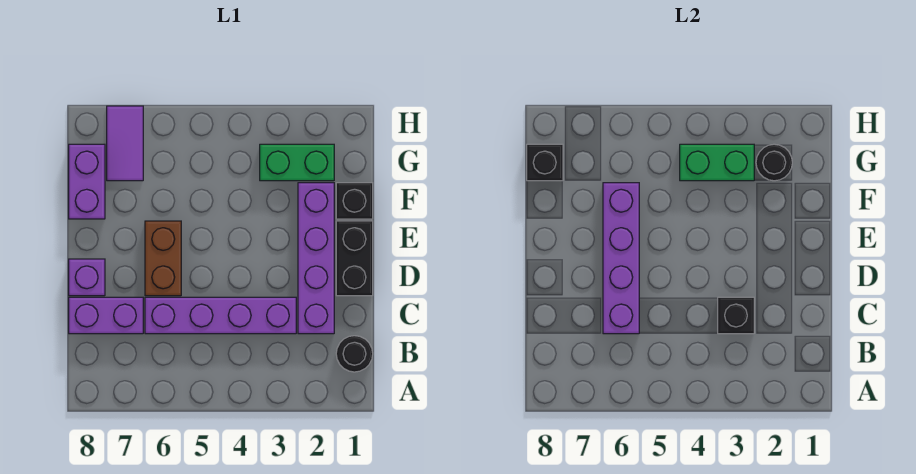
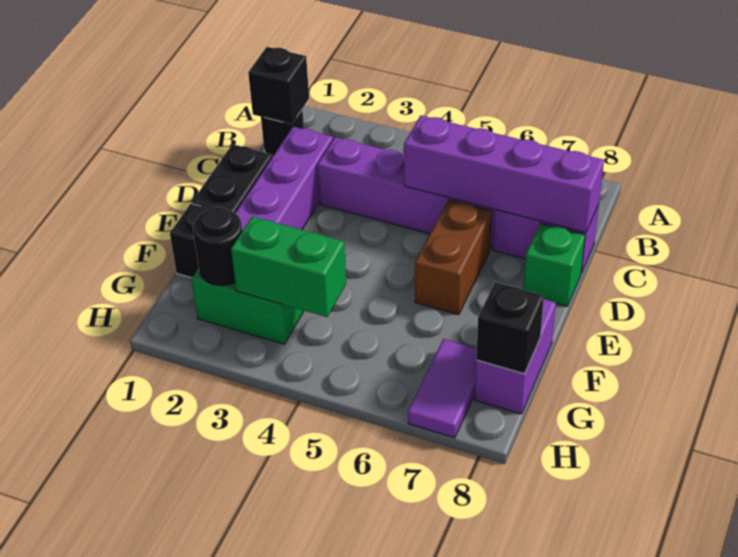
black 1x1 brick [718,297,754,334] -> black 1x1 brick moved to [248,47,309,124]
purple 1x4 brick [603,183,639,334] -> purple 1x4 brick turned to [404,116,604,233]
purple 1x1 brick [69,259,105,296] -> green 1x1 brick [523,223,585,306]

